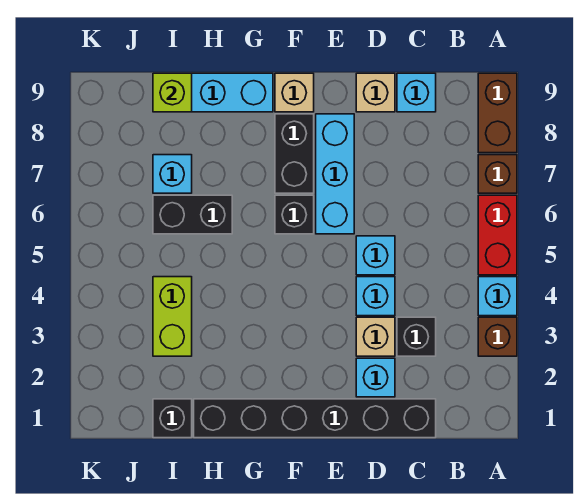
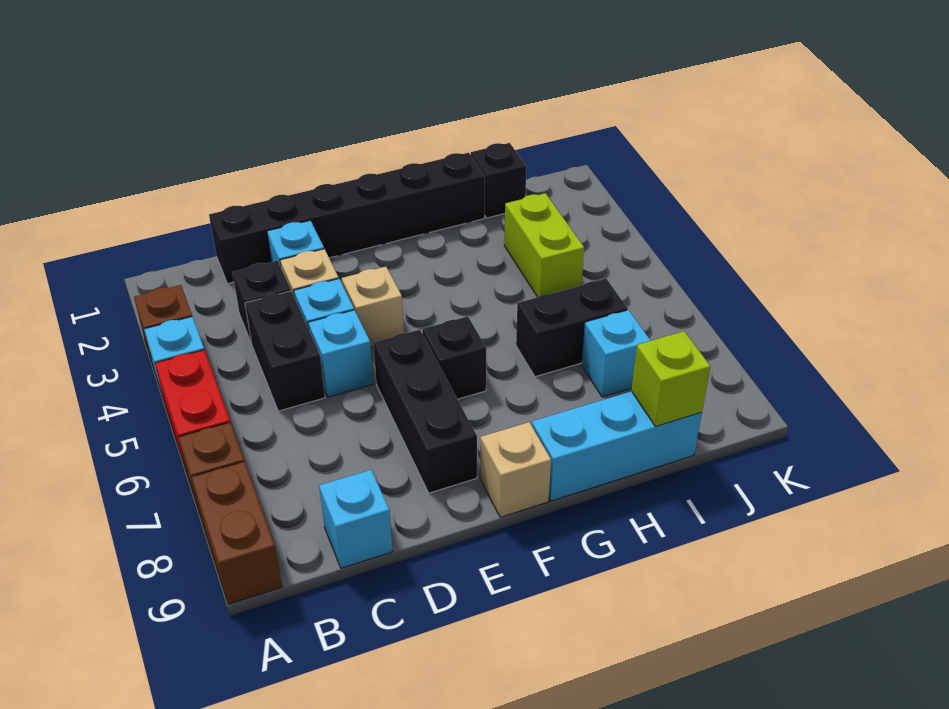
tan 1x1 brick [356,73,395,112] -> tan 1x1 brick moved to [342,267,404,348]
cyan 1x3 brick [316,114,354,234] -> black 1x3 brick [373,330,477,493]
black 1x2 brick [275,114,314,193] -> black 1x2 brick moved to [245,291,325,411]

